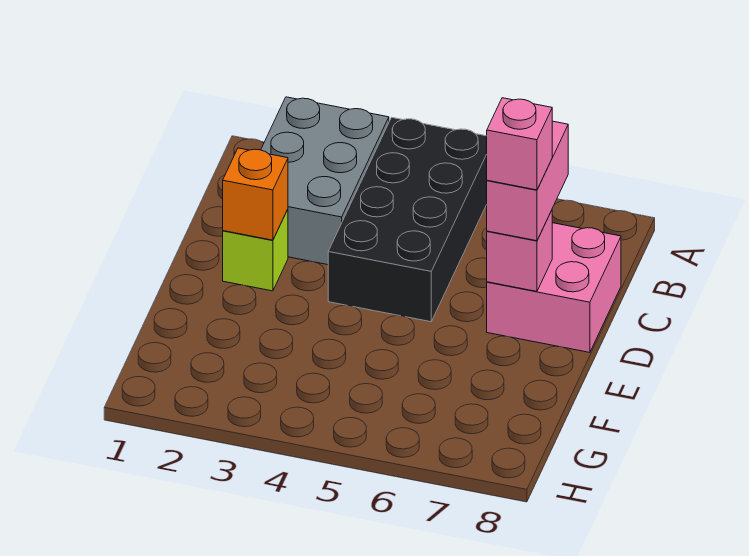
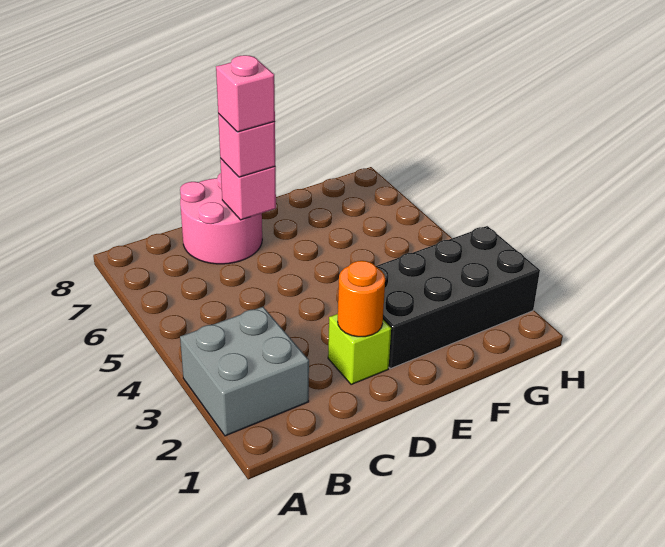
grey 2x3 brick [261,97,389,265] -> grey 2x2 brick [180,307,309,436]
black 2x4 brick [328,118,487,322] -> black 2x4 brick moved to [376,226,540,369]
pink 2x2 brick [487,223,621,352] -> pink 2x2 round brick [180,173,262,264]
pink 1x2 brick [487,121,568,241] -> pink 1x1 brick [218,113,275,177]
orange 1x1 brick [223,148,288,240] -> orange 1x1 round brick [338,261,385,337]

